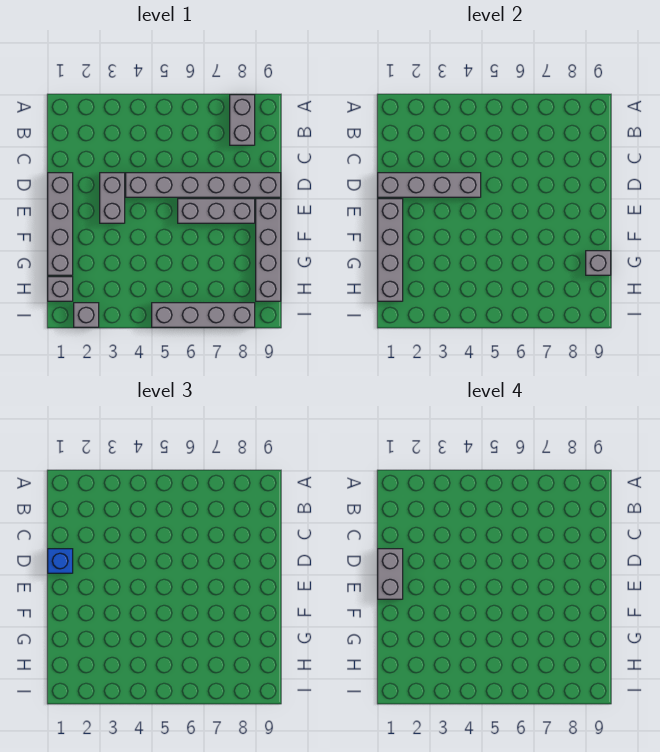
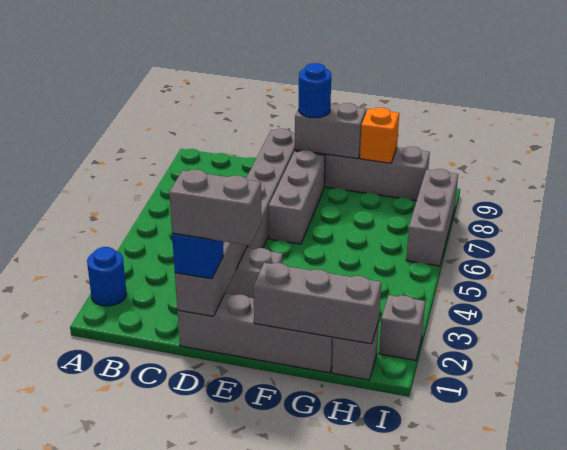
none -> blue 1x1 round brick [87,247,127,306]
grey 1x2 brick [230,95,255,145] -> grey 1x2 brick moved to [295,103,366,159]
grey 1x4 brick [378,199,403,301] -> grey 1x3 brick [253,263,381,344]
none -> blue 1x1 round brick [299,63,331,118]
grey 1x1 brick [586,251,611,275] -> orange 1x1 brick [360,108,399,163]
grey 1x4 brick [152,303,255,327] -> grey 1x3 brick [406,169,458,266]

